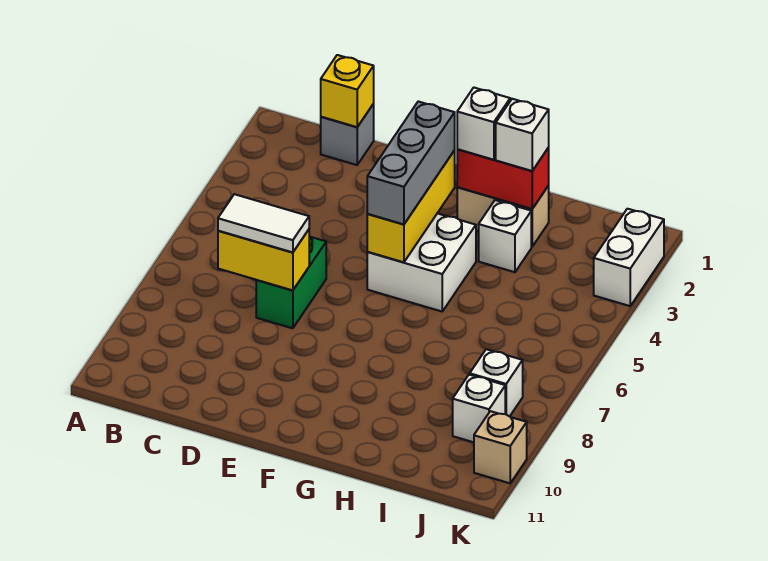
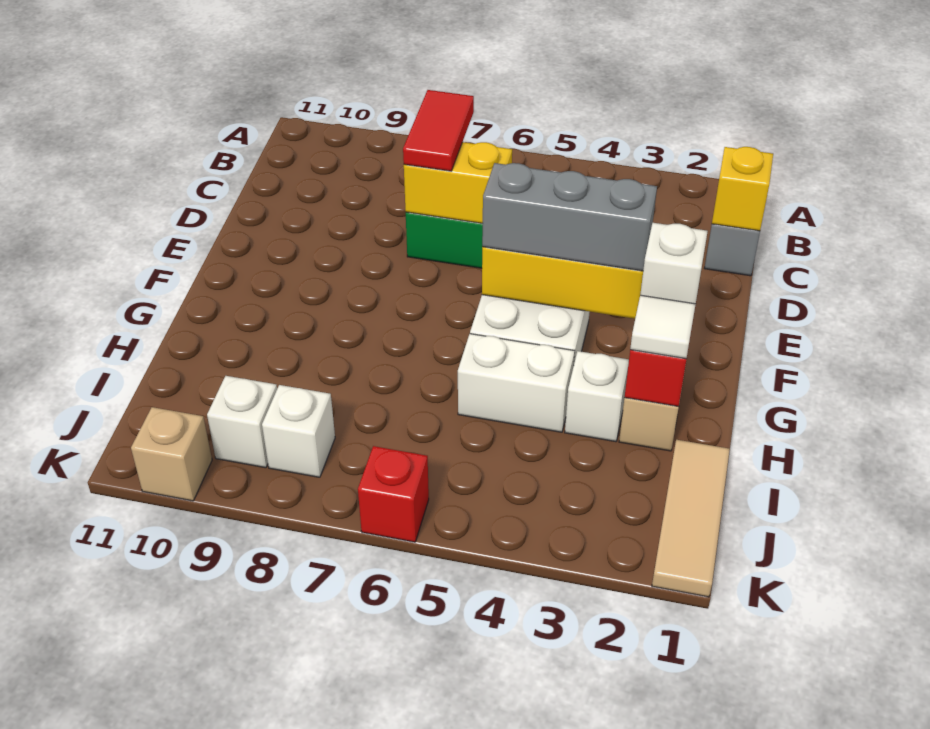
yellow 1x2 brick [218,230,309,291] -> yellow 1x2 brick turned to [404,142,512,223]
white 1x2 tile [218,194,309,253] -> red 1x2 tile [403,90,474,171]
white 1x1 brick [496,99,549,171] -> white 1x1 tile [630,295,696,359]
none -> tan 1x3 tile [652,440,730,597]
white 1x2 brick [594,209,664,306] -> white 1x2 brick moved to [458,334,575,432]
none -> red 1x1 brick [358,446,429,542]

